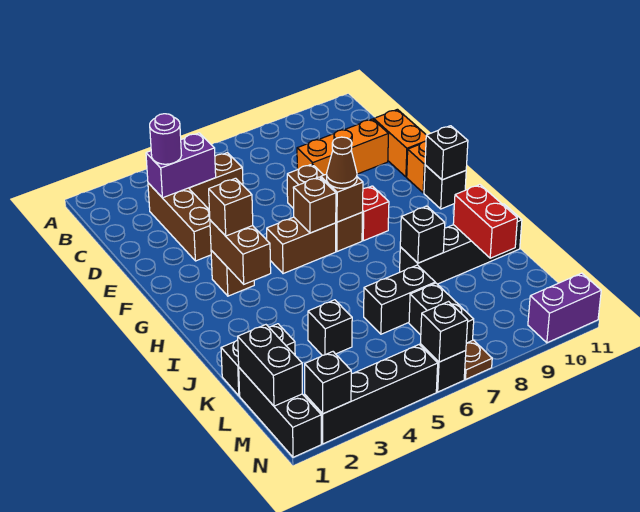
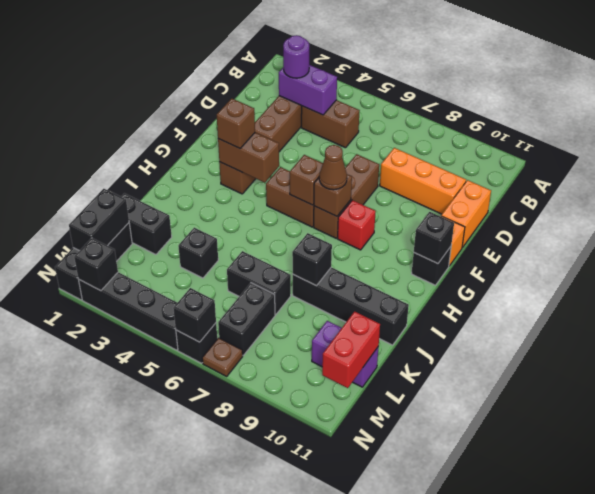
brown 1x2 brick [210,220,271,284] -> brown 1x2 brick turned to [218,133,279,183]
red 1x2 brick [453,185,517,258] -> red 1x2 brick moved to [322,311,380,388]
purple 1x2 brick [528,273,601,343] -> purple 1x2 brick moved to [312,321,379,387]

